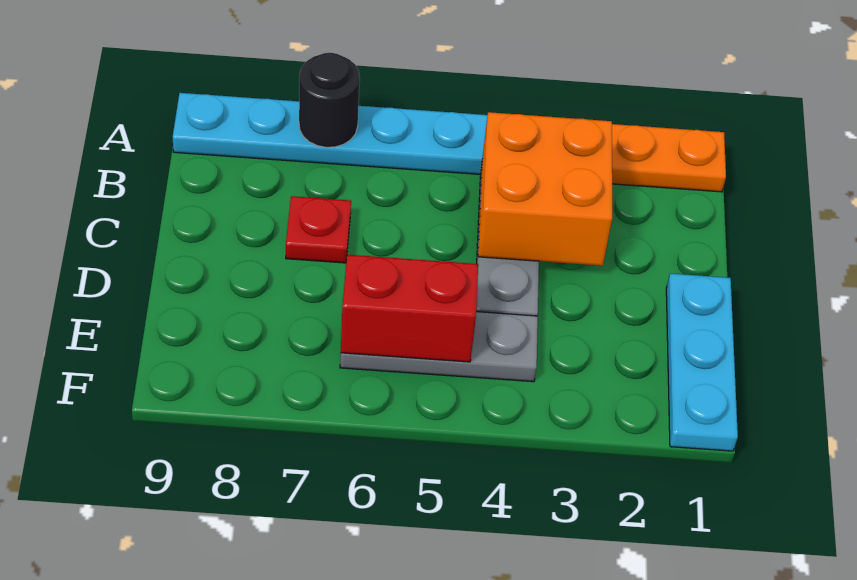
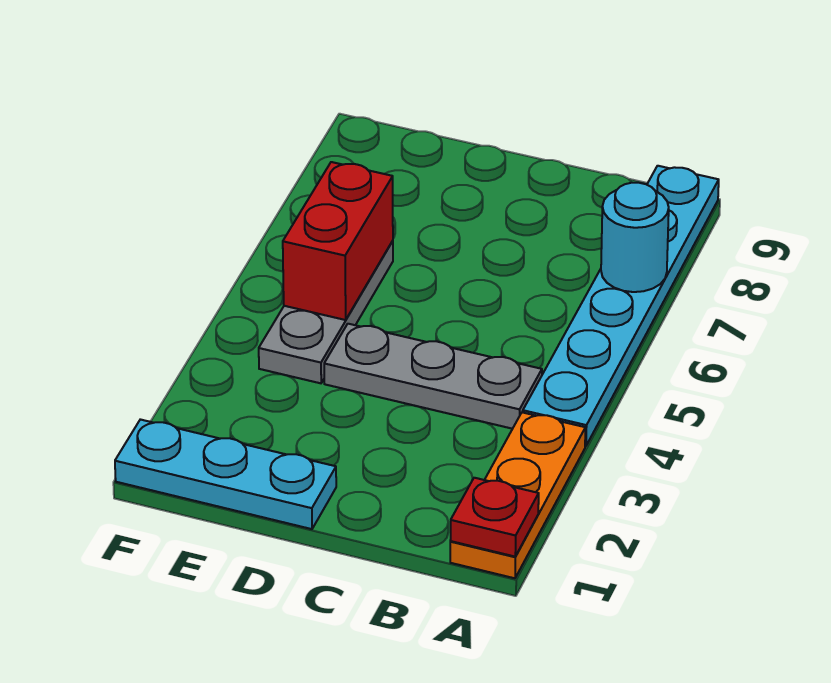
black 1x1 round brick [299,53,360,147] -> cyan 1x1 round brick [601,183,669,292]
orange 2x2 brick [478,112,612,266] -> none
red 1x1 plate [286,196,351,263] -> red 1x1 plate moved to [450,478,539,557]

